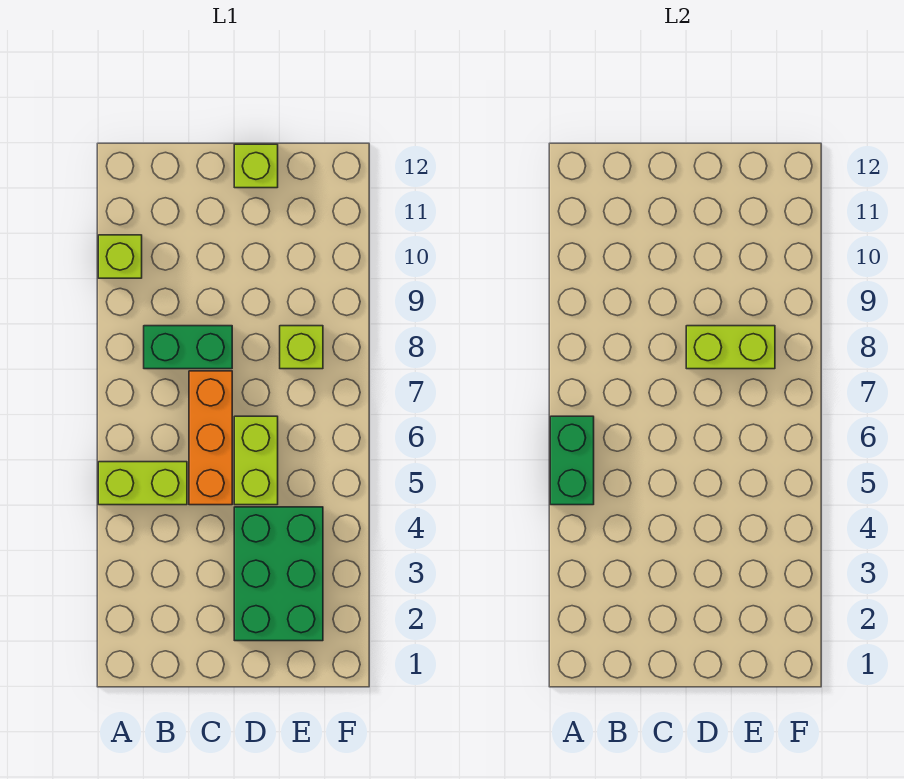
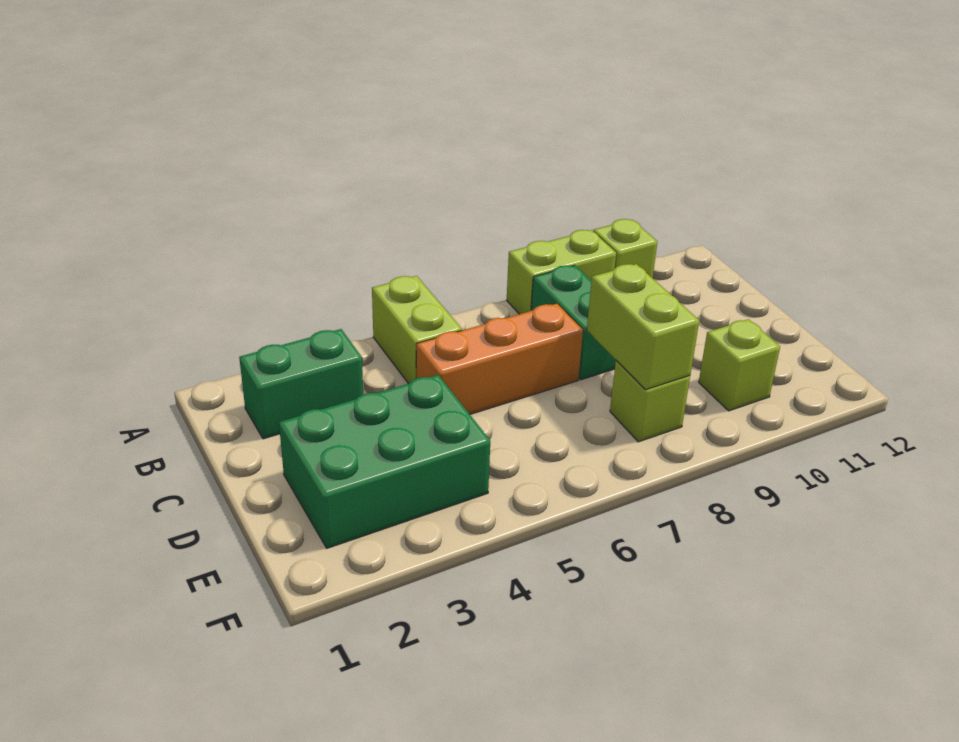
green 1x2 brick [550,416,594,505] -> green 1x2 brick moved to [239,329,363,439]
lime 1x2 brick [234,416,278,505] -> lime 1x2 brick moved to [507,230,616,314]
lime 1x1 brick [234,144,278,188] -> lime 1x1 brick moved to [699,319,780,411]

